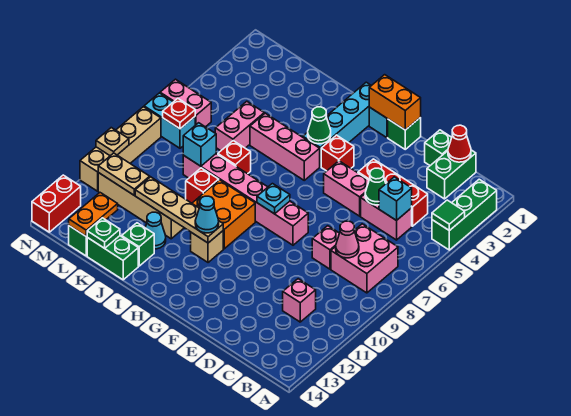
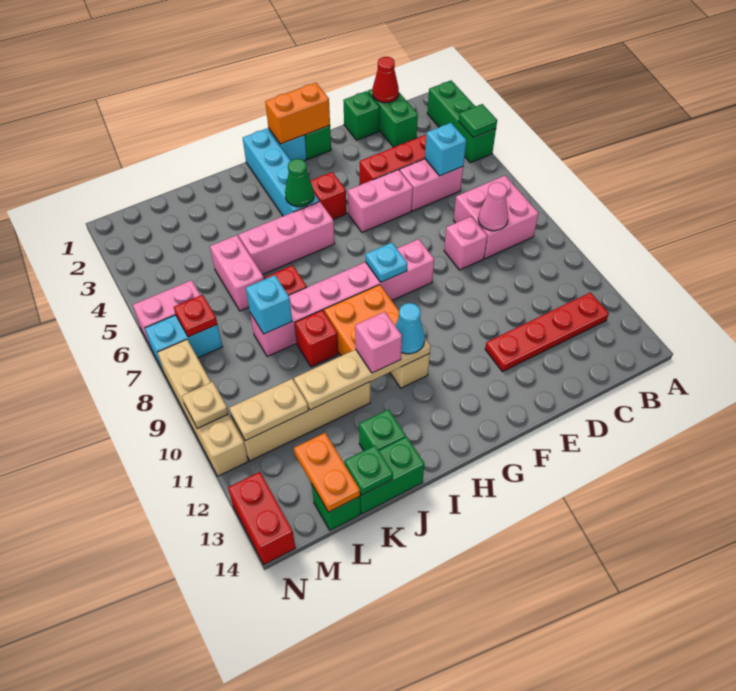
none -> red 1x4 plate [485,292,609,372]
pink 1x1 brick [283,279,316,322] -> pink 1x1 brick moved to [355,312,402,373]
green 1x1 cone [365,168,386,205] -> none
cyan 1x1 cone [145,212,166,249] -> none

